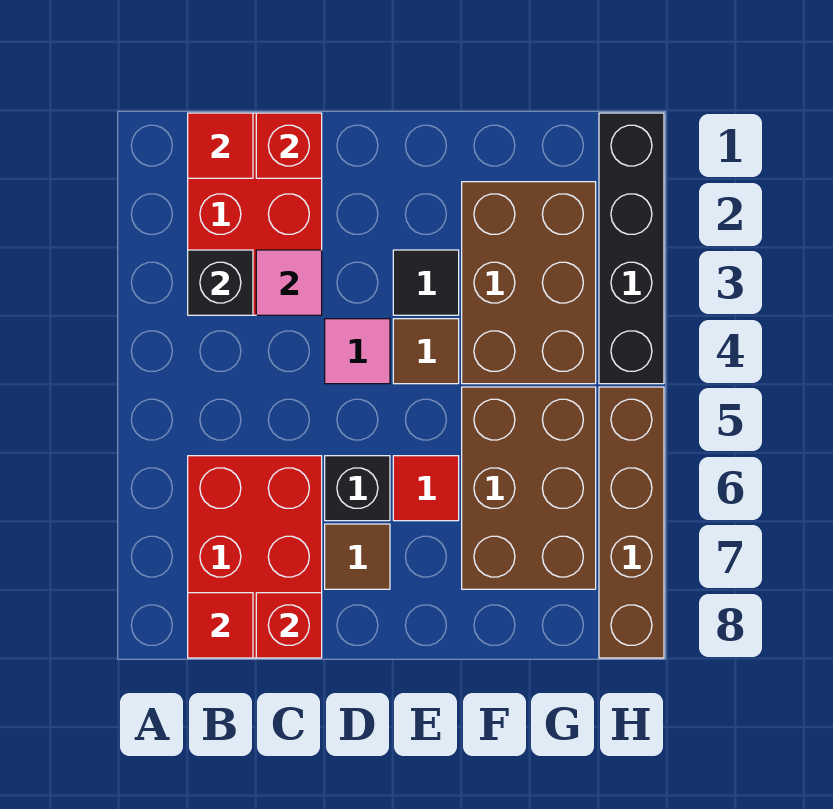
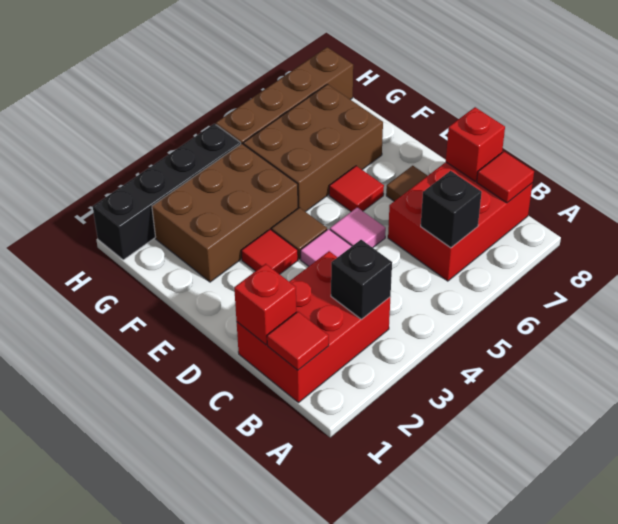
pink 1x1 tile [256,250,322,315] -> pink 1x1 tile moved to [330,207,386,248]
black 1x1 brick [325,456,390,521] -> black 1x1 brick moved to [421,171,482,248]
black 1x1 tile [393,250,459,315] -> red 1x1 tile [241,229,298,274]

